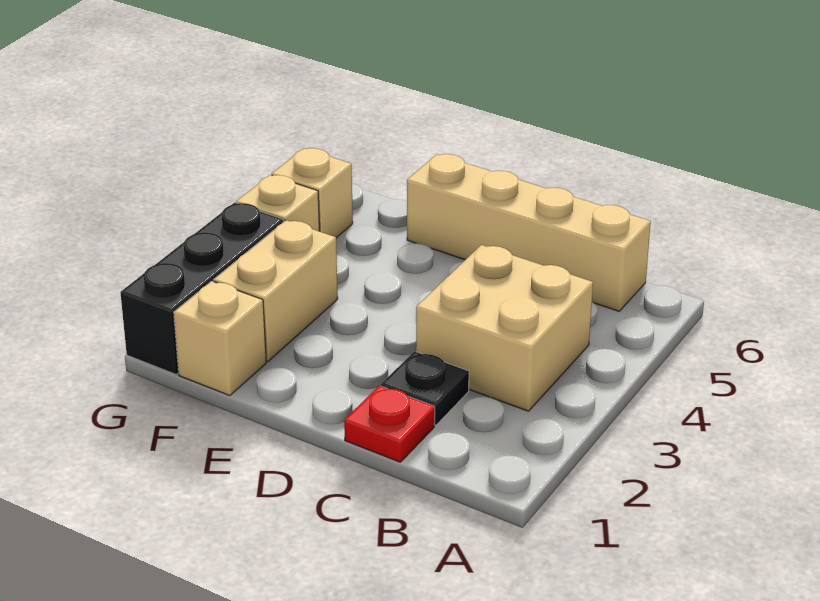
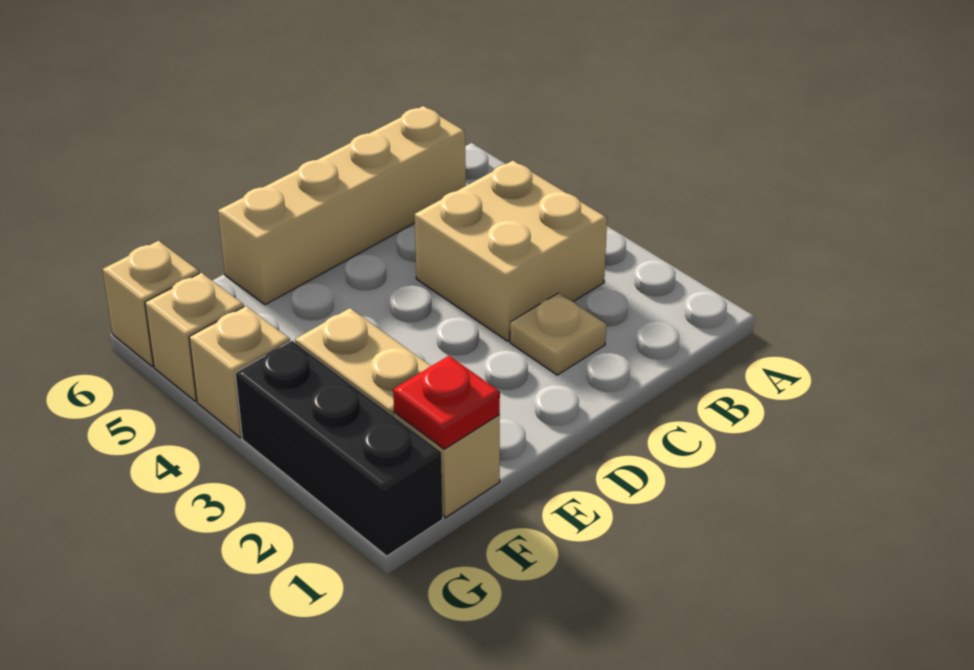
red 1x1 plate [344,386,435,462] -> red 1x1 plate moved to [393,356,500,449]
black 1x1 plate [381,351,469,425] -> tan 1x1 plate [510,293,606,375]
none -> tan 1x1 brick [102,241,199,367]

